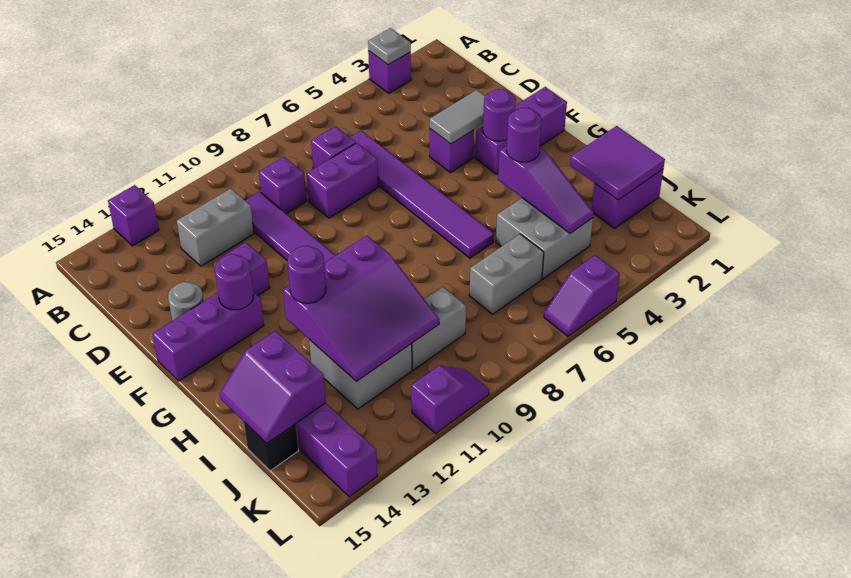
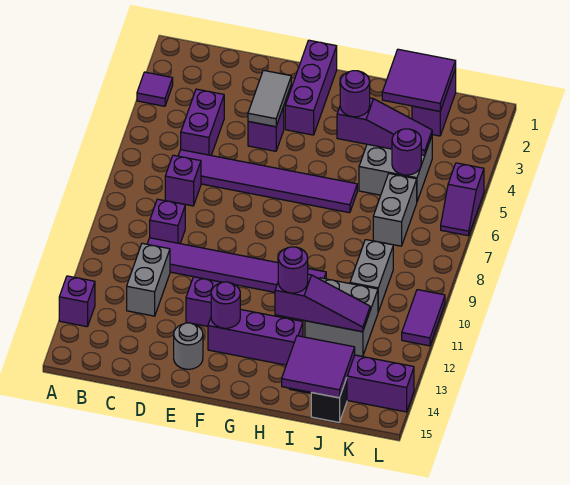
purple 1x1 brick [368,51,411,93] -> purple 1x1 tile [137,72,173,106]
grey 1x1 plate [368,28,411,65] -> none
purple 1x2 brick [307,143,378,218] -> purple 1x2 brick moved to [181,89,224,155]
purple 1x1 round brick [483,89,516,141] -> purple 1x1 round brick moved to [392,129,421,175]
purple 1x3 brick [153,292,264,381] -> purple 1x3 brick turned to [208,309,303,365]
purple 3x3 slope [283,236,439,381] -> purple 1x3 slope [275,274,370,332]
purple 2x2 slope [219,331,326,443] -> purple 2x2 tile [282,336,355,398]
purple 1x2 slope [411,366,489,433] -> purple 1x2 tile [402,290,445,346]

